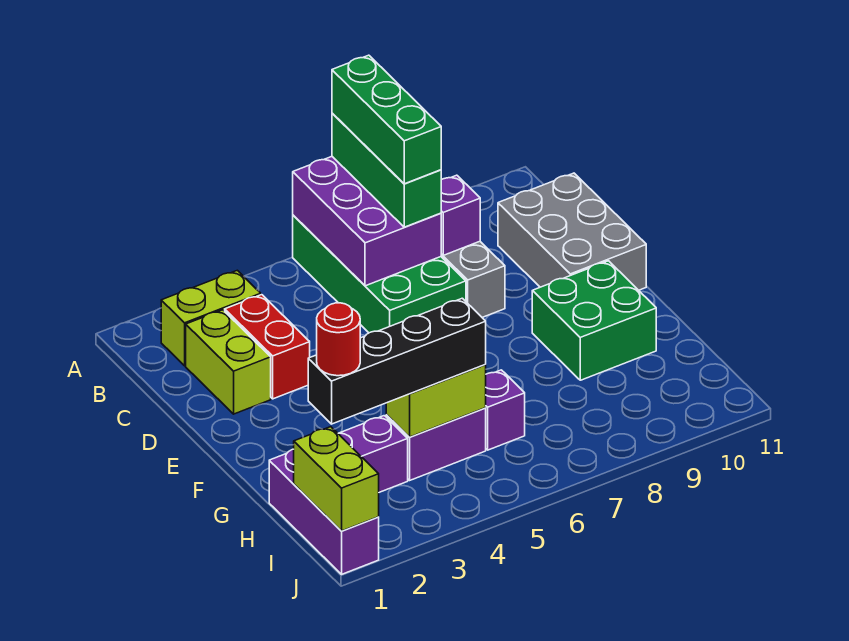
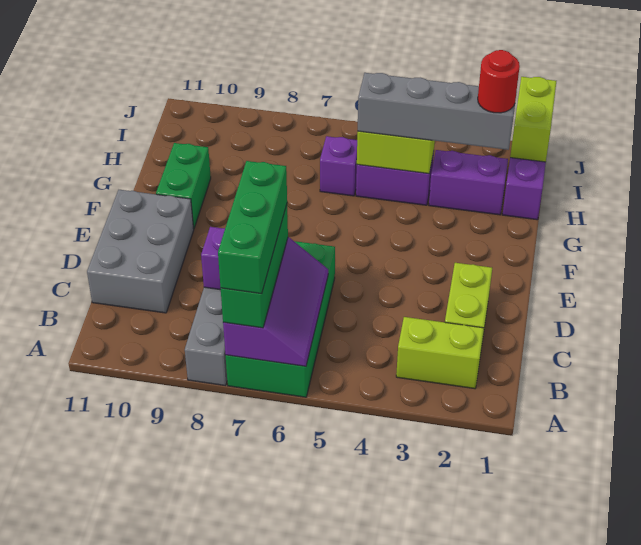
purple 2x3 brick [293,157,441,286] -> purple 2x3 slope [223,237,328,366]
red 1x2 brick [225,295,310,399] -> none
green 2x2 brick [532,261,656,380] -> green 1x2 brick [156,143,211,229]
black 1x4 brick [308,298,486,424] -> grey 1x4 brick [358,73,516,150]

